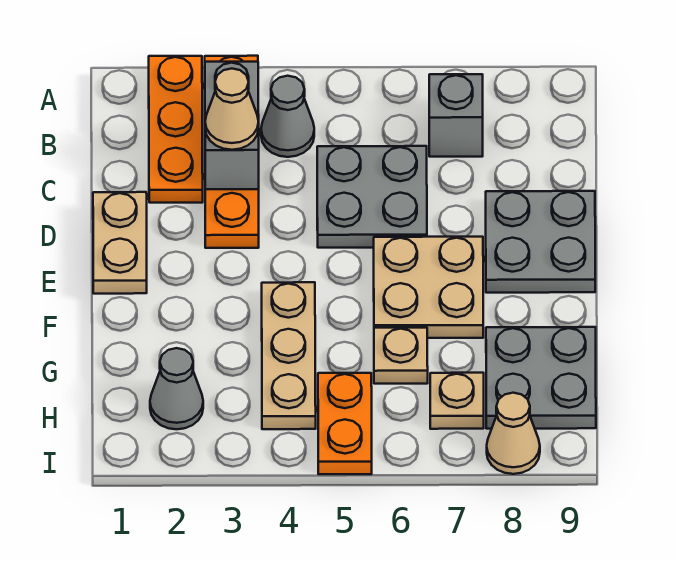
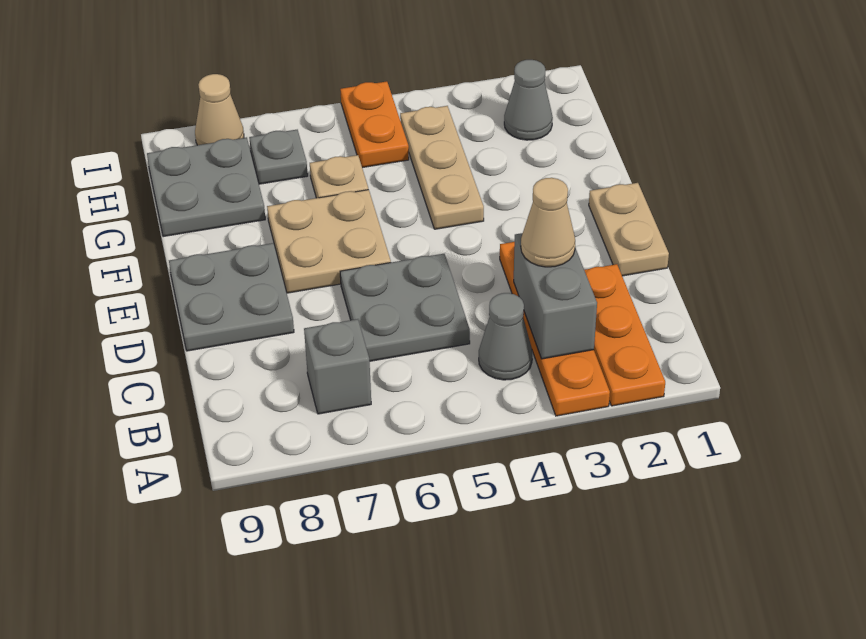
tan 1x1 plate [430,373,484,429] -> grey 1x1 plate [249,130,308,184]

